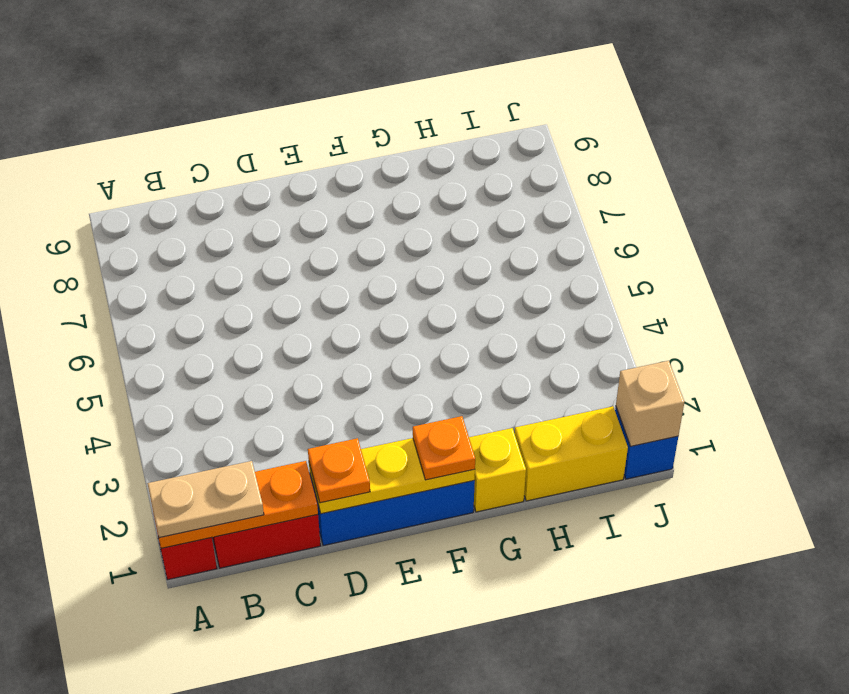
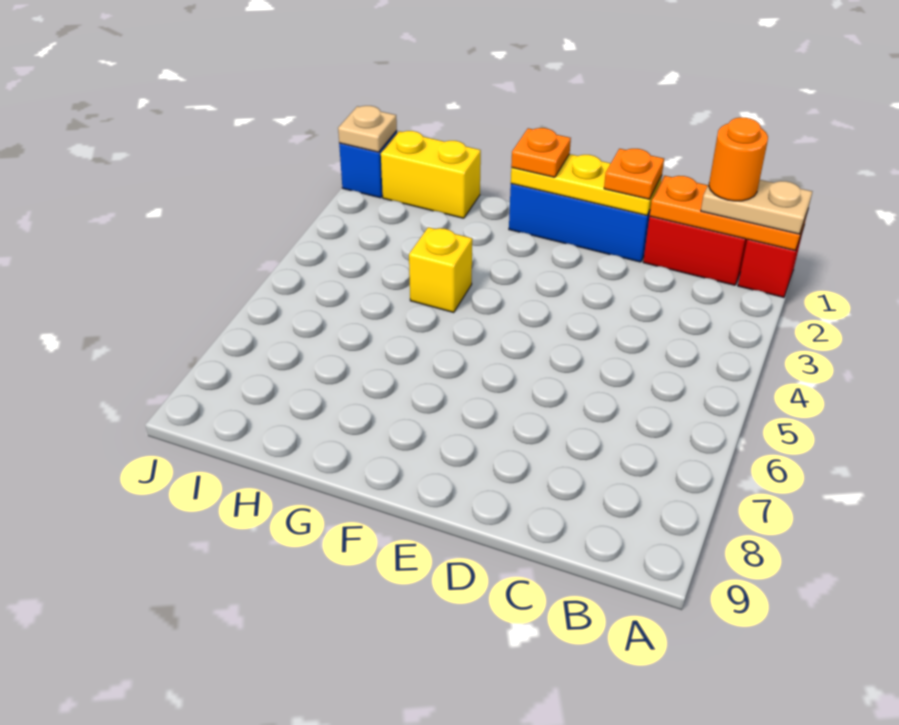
none -> orange 1x1 round brick [709,117,768,201]
yellow 1x1 brick [469,428,526,512] -> yellow 1x1 brick moved to [409,227,472,312]
tan 1x1 brick [616,361,684,446] -> tan 1x1 plate [338,106,397,152]

